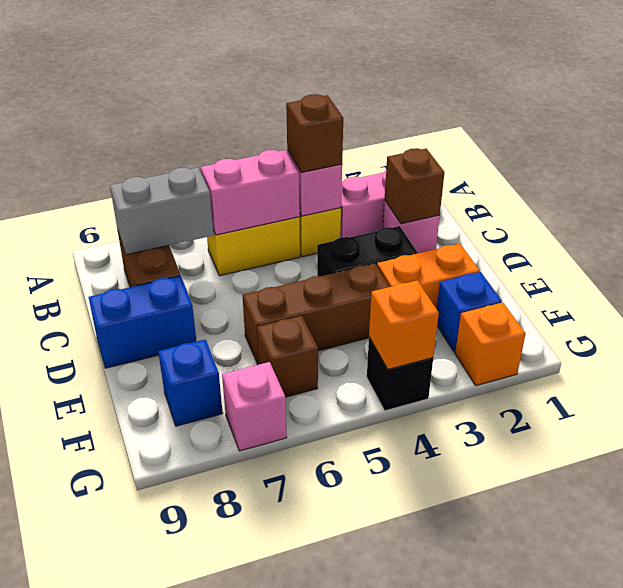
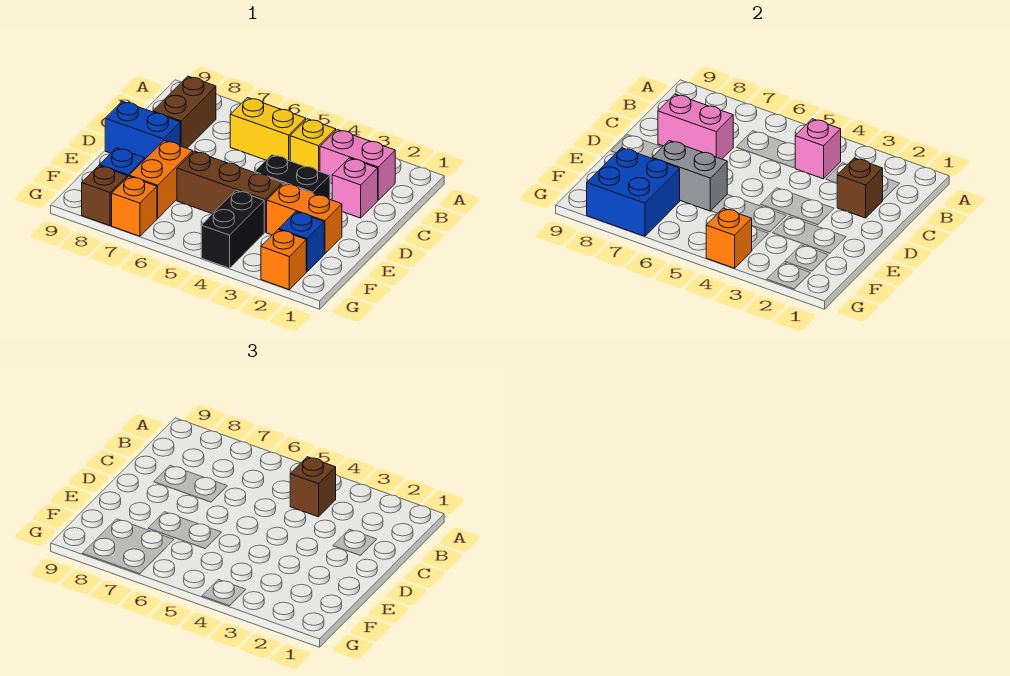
pink 1x2 brick [201,150,300,235] -> pink 1x2 brick moved to [658,94,733,159]
grey 1x2 brick [110,168,214,255] -> grey 1x2 brick moved to [652,141,727,211]
none -> orange 1x2 brick [129,141,193,218]
brown 1x1 brick [257,316,318,397] -> brown 1x1 brick moved to [82,166,127,226]
none -> blue 2x2 brick [587,148,680,236]
black 1x1 brick [367,337,433,411] -> black 1x2 brick [201,190,264,268]
pink 1x1 brick [222,362,287,451] -> orange 1x1 brick [112,176,157,236]

